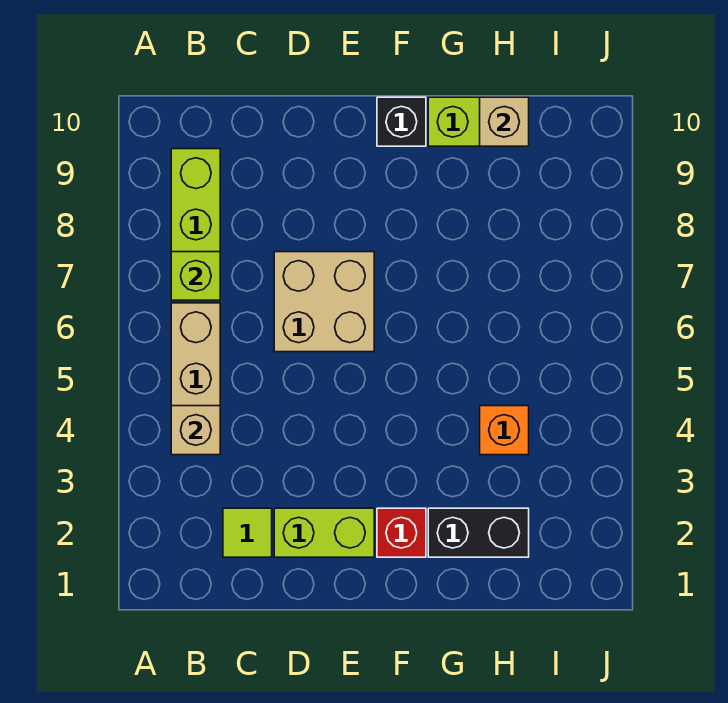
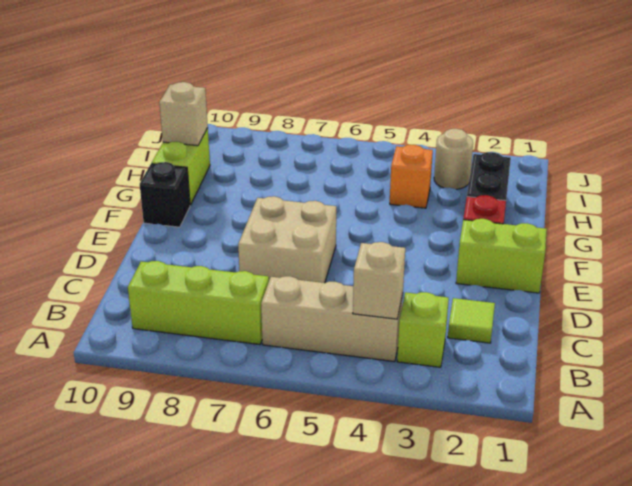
lime 1x1 brick [171,252,220,300] -> lime 1x1 brick moved to [397,292,449,367]
lime 1x2 brick [274,508,374,557] -> lime 1x2 brick turned to [456,219,547,293]
none -> tan 1x1 round brick [434,129,473,189]

